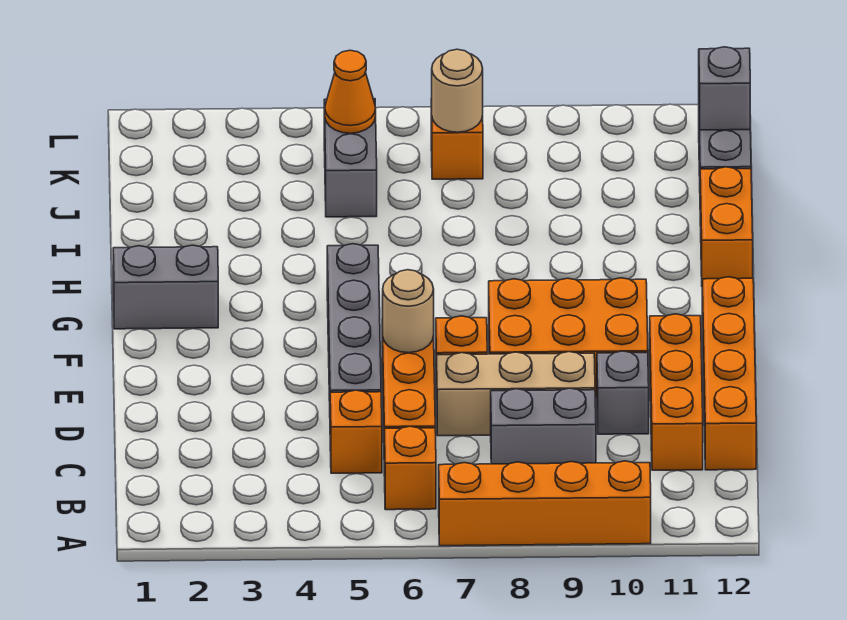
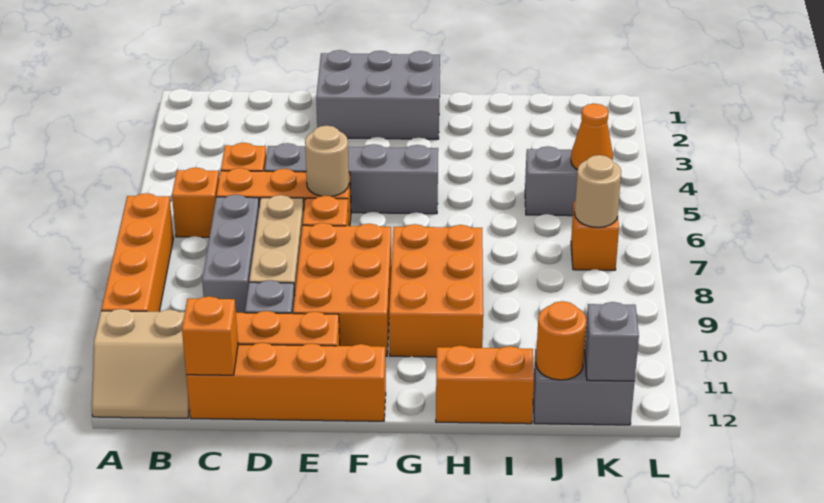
none -> tan 2x2 slope [92,309,190,418]
grey 1x2 brick [491,388,596,464] -> grey 1x3 brick [202,194,259,313]
none -> orange 1x1 brick [182,296,238,375]
grey 1x2 brick [113,245,218,329] -> grey 2x3 brick [316,50,440,139]
none -> orange 2x3 brick [389,224,483,357]
none -> orange 1x1 round brick [536,301,587,380]

